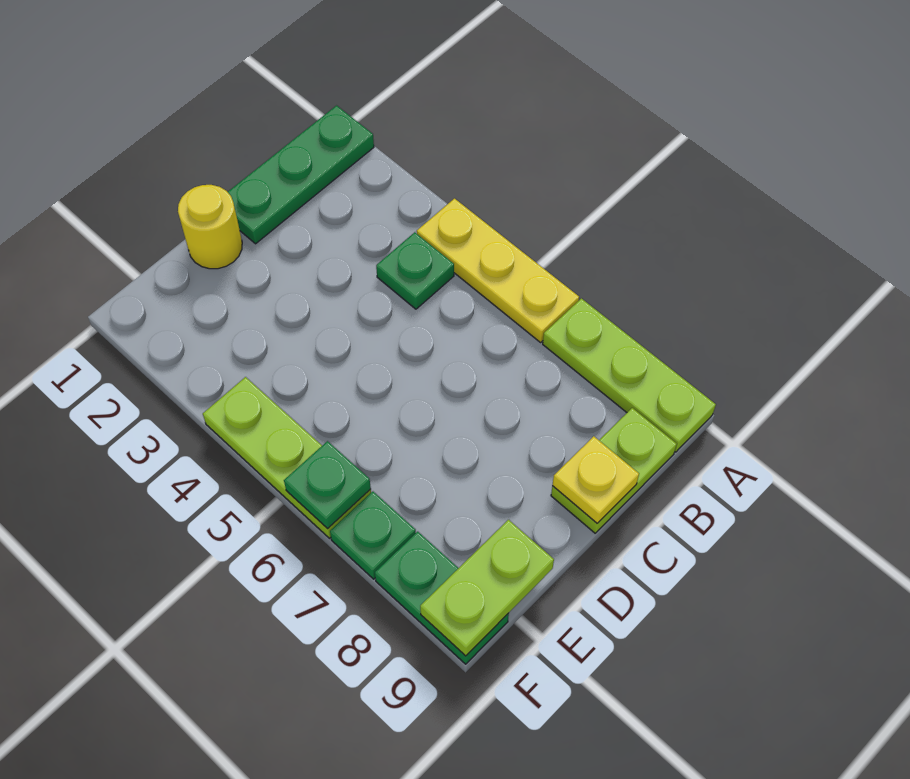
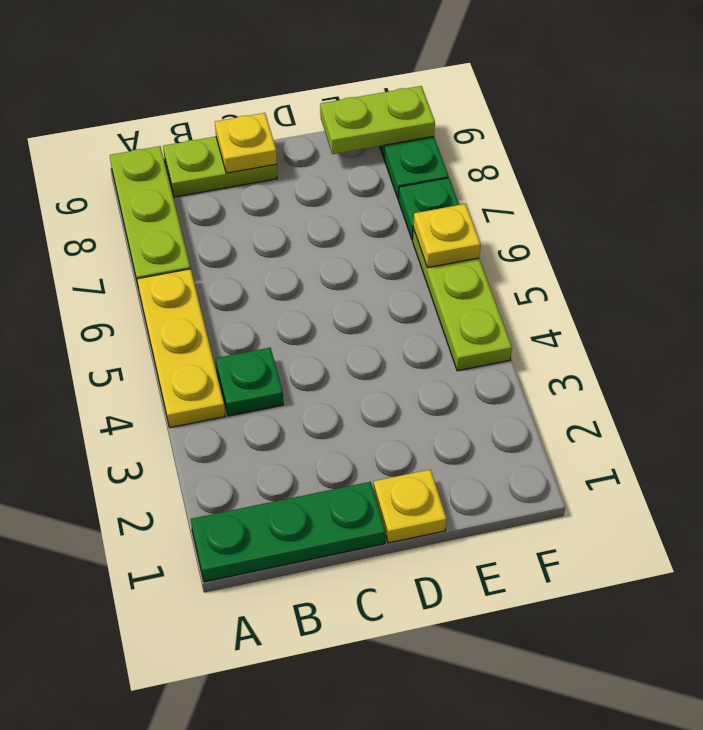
yellow 1x1 round brick [178,185,242,269] -> yellow 1x1 plate [373,469,446,543]
green 1x1 plate [284,441,371,529] -> yellow 1x1 plate [413,204,481,268]

